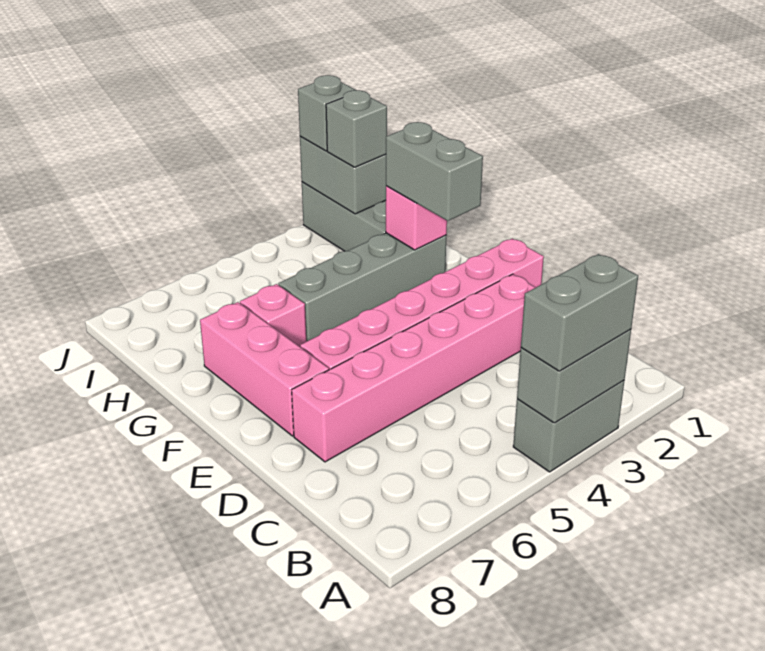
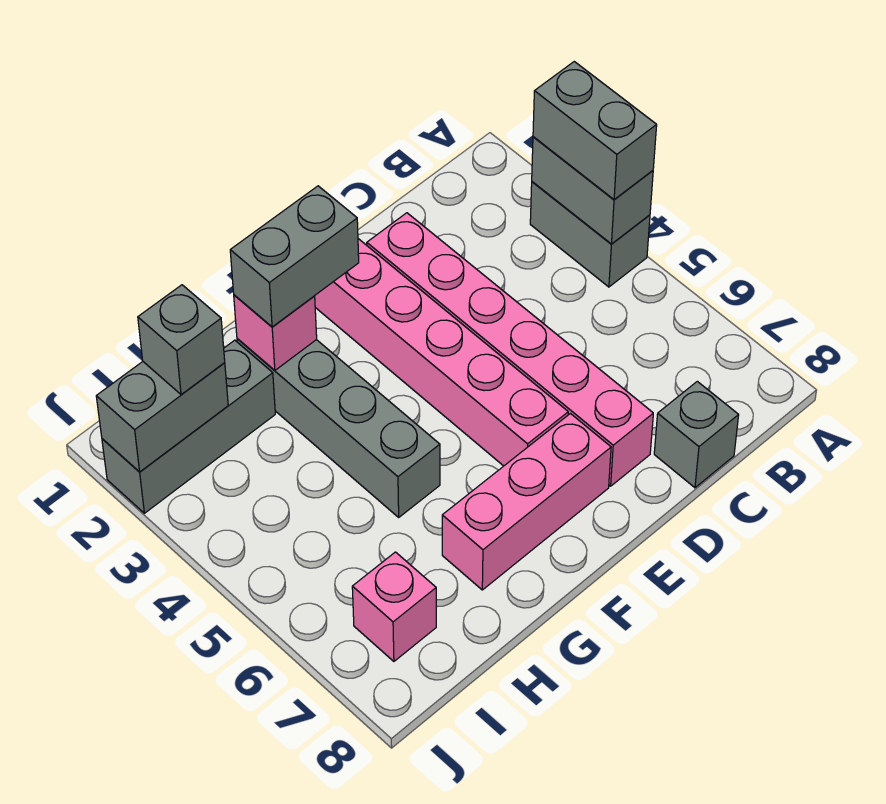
pink 1x1 brick [240,284,306,347] -> pink 1x1 brick moved to [352,552,436,661]
grey 1x1 brick [298,75,355,151] -> grey 1x1 brick moved to [654,381,739,488]

